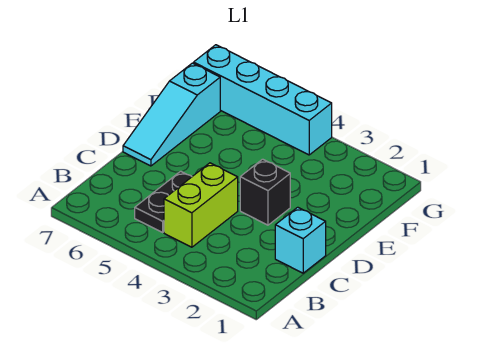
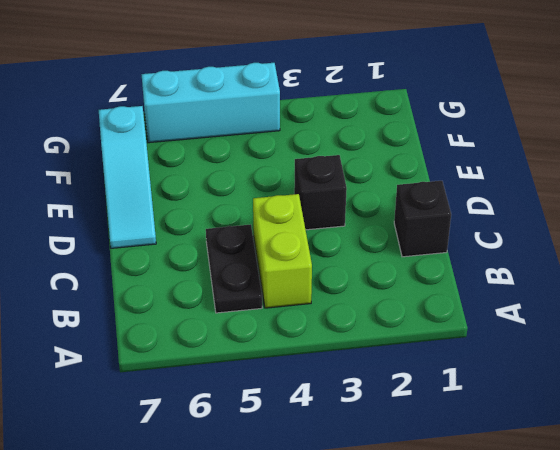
cyan 1x1 brick [275,207,326,273] -> black 1x1 brick [394,181,451,257]
cyan 1x4 brick [194,45,332,155] -> cyan 1x3 brick [141,63,280,143]

